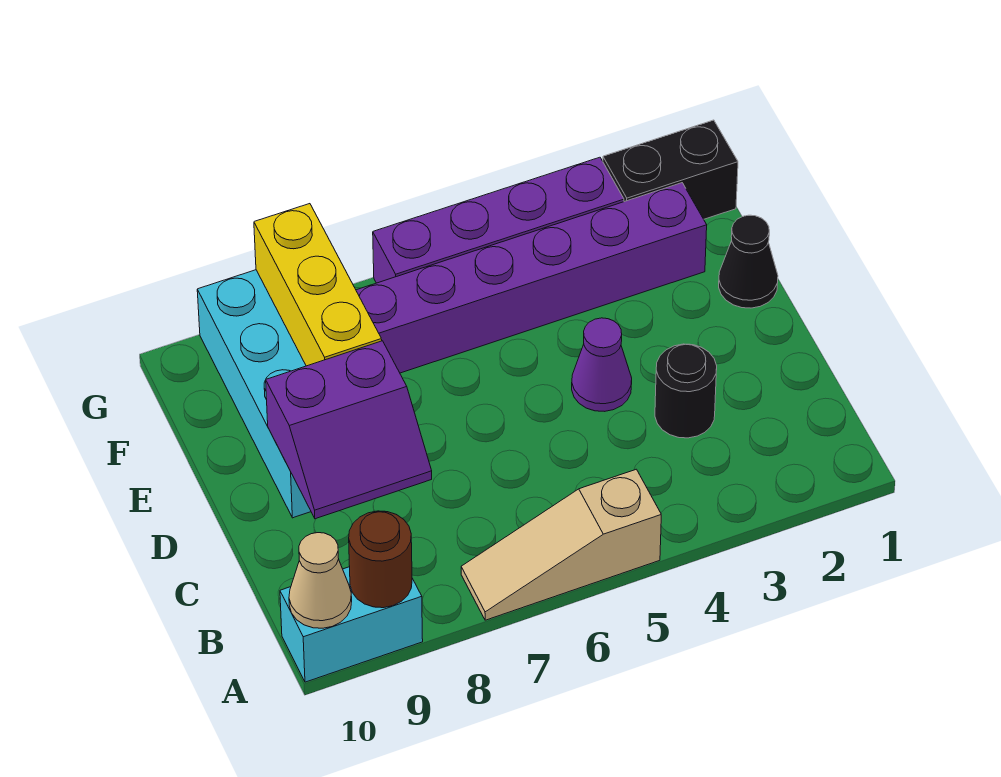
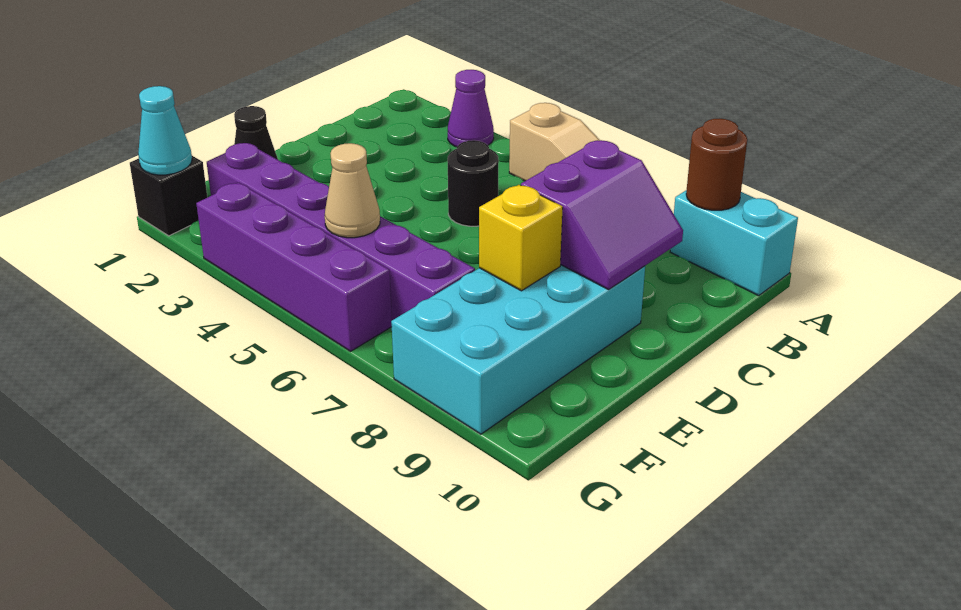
tan 1x1 cone [289,533,352,628] -> tan 1x1 cone moved to [325,143,380,238]
black 1x1 round brick [655,344,717,438] -> black 1x1 round brick moved to [448,140,499,226]
purple 2x2 slope [266,341,432,519] -> purple 2x2 slope turned to [521,140,683,290]
purple 1x1 cone [572,318,632,411] -> purple 1x1 cone moved to [448,70,494,147]
yellow 1x3 brick [254,204,382,366] -> yellow 1x1 brick [479,185,563,291]
black 1x2 brick [603,120,738,219] -> black 1x1 brick [130,156,207,236]
none -> cyan 1x1 cone [138,86,192,175]

